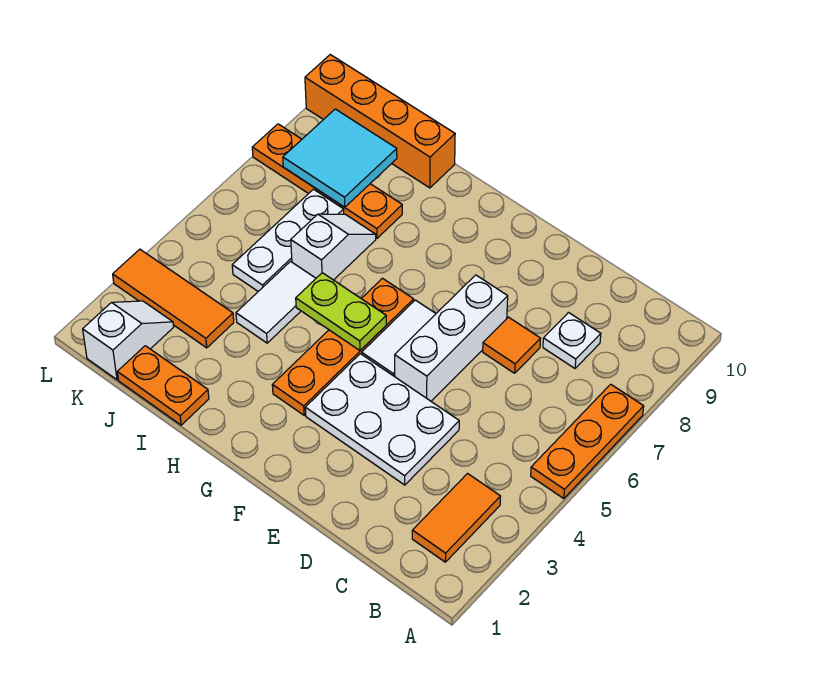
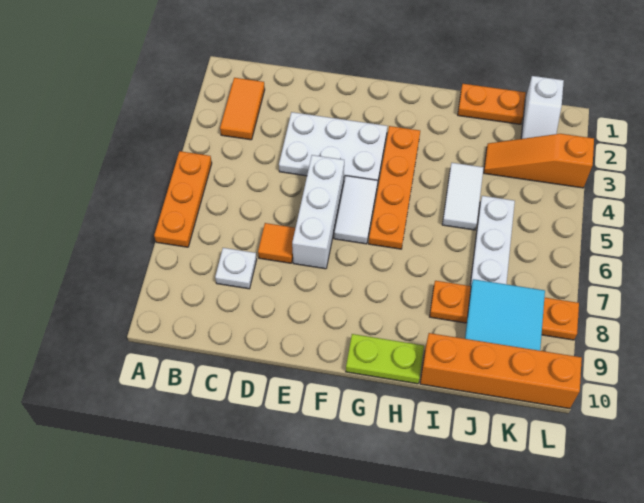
lime 1x2 plate [296,273,386,350] -> lime 1x2 plate moved to [346,334,424,384]
white 1x2 slope [291,214,376,280] -> none
orange 1x3 tile [113,249,234,348] -> orange 1x3 slope [484,134,594,188]

